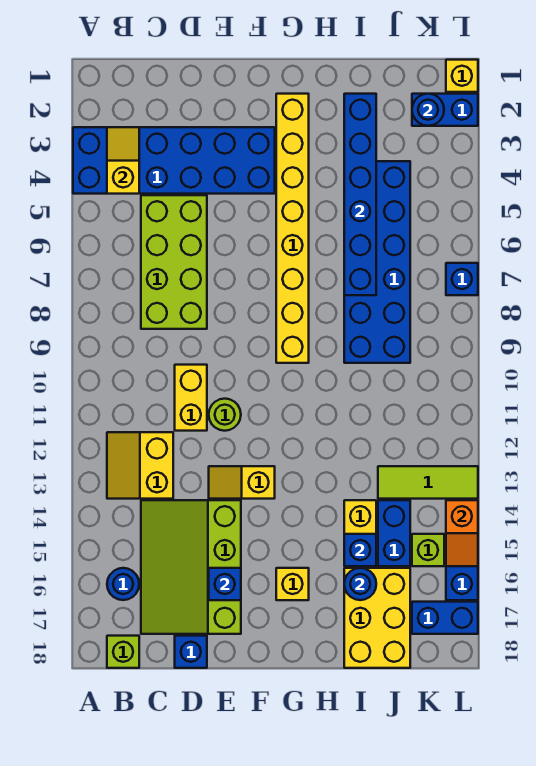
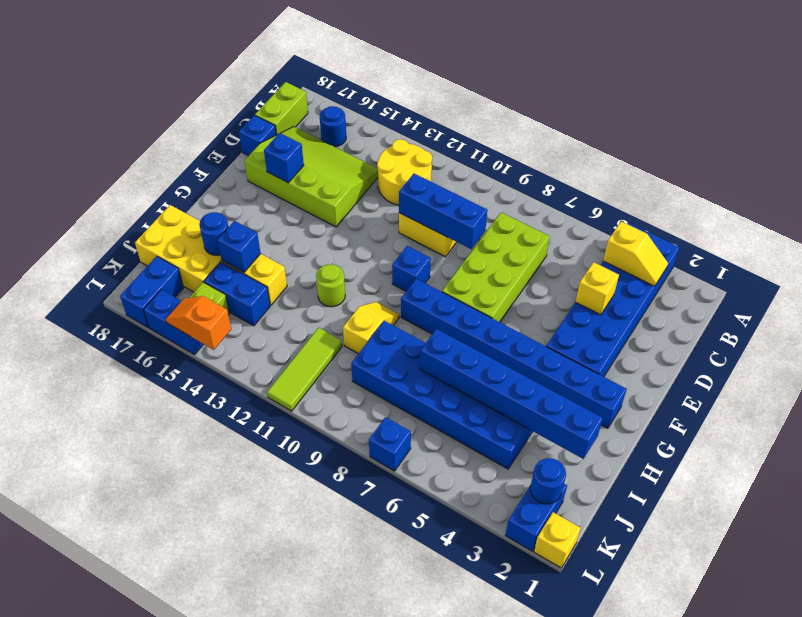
yellow 2x2 slope [107,432,173,499] -> yellow 2x2 round brick [377,139,432,205]
lime 1x1 brick [107,636,139,668] -> lime 1x2 brick [255,82,308,135]
lime 2x4 brick [141,195,207,329] -> lime 2x4 brick turned to [442,212,550,322]
none -> blue 1x3 brick [399,174,487,249]
lime 1x1 round brick [209,399,241,431] -> lime 1x1 round brick moved to [316,264,345,307]
yellow 1x2 slope [209,466,275,499] -> yellow 1x2 slope moved to [343,302,399,354]
none -> blue 1x1 brick [392,246,431,291]
yellow 1x8 brick [276,94,309,363] -> blue 1x8 brick [401,279,627,428]
yellow 1x1 brick [276,568,309,600] -> yellow 1x1 brick moved to [576,262,619,315]
lime 1x3 tile [378,466,478,499] -> lime 1x3 tile moved to [267,328,342,411]

